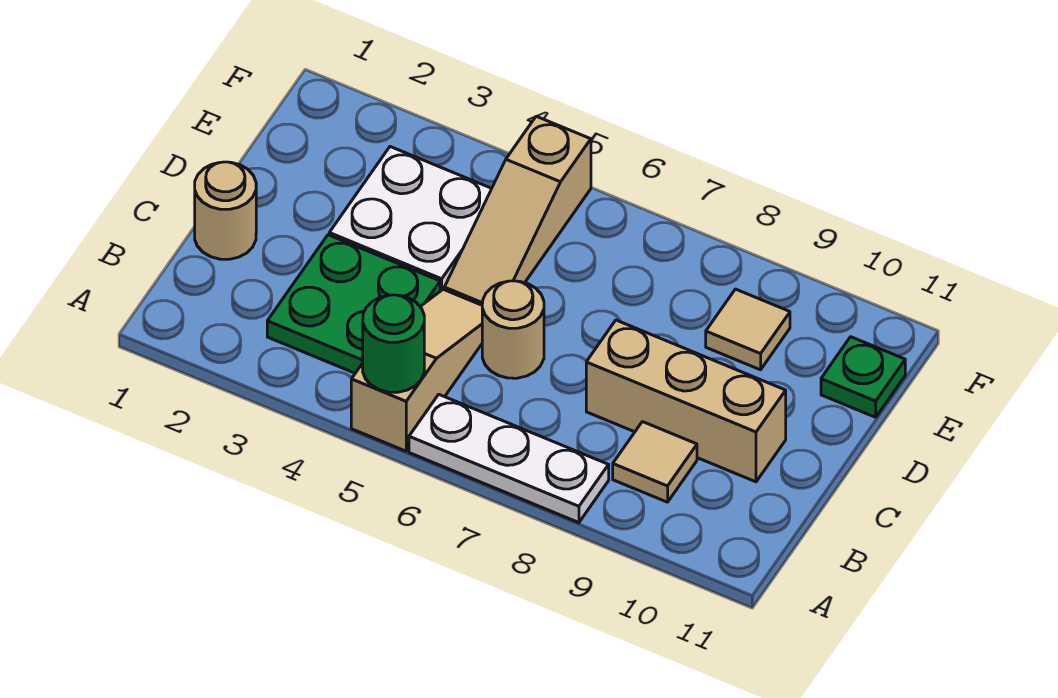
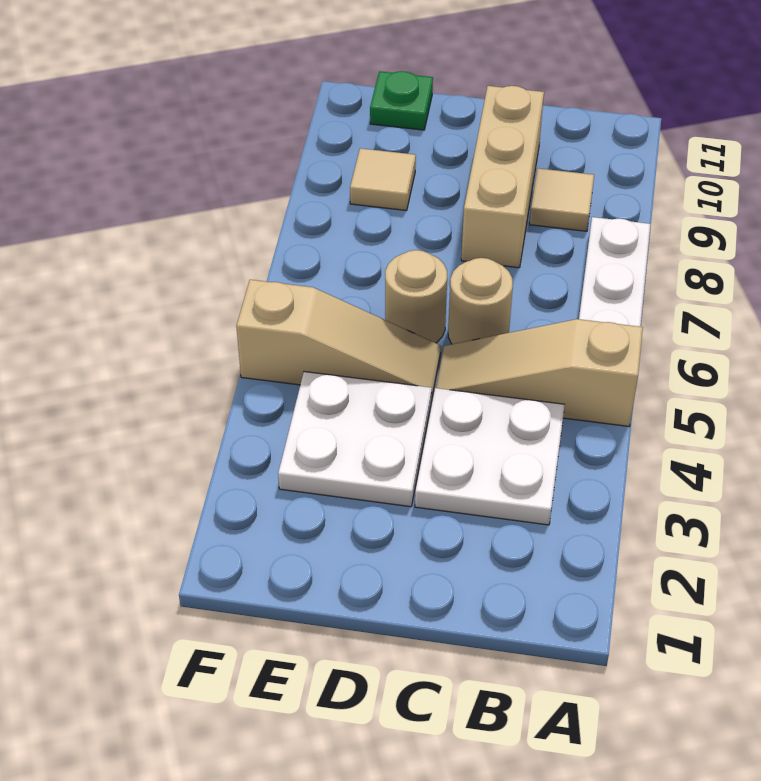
green 1x1 round brick [363,295,424,392] -> none
green 2x2 plate [267,235,440,373] -> white 2x2 plate [415,388,565,525]
tan 1x1 round brick [195,162,256,259] -> tan 1x1 round brick moved to [385,250,447,343]

